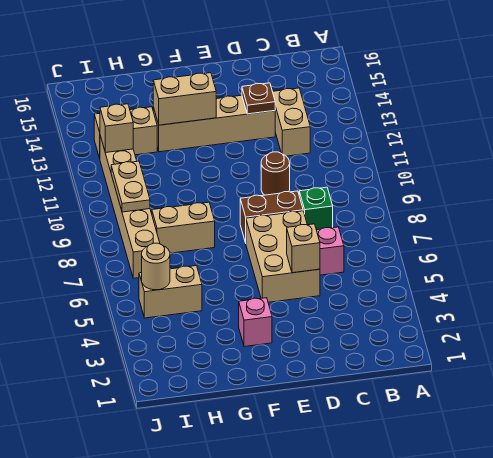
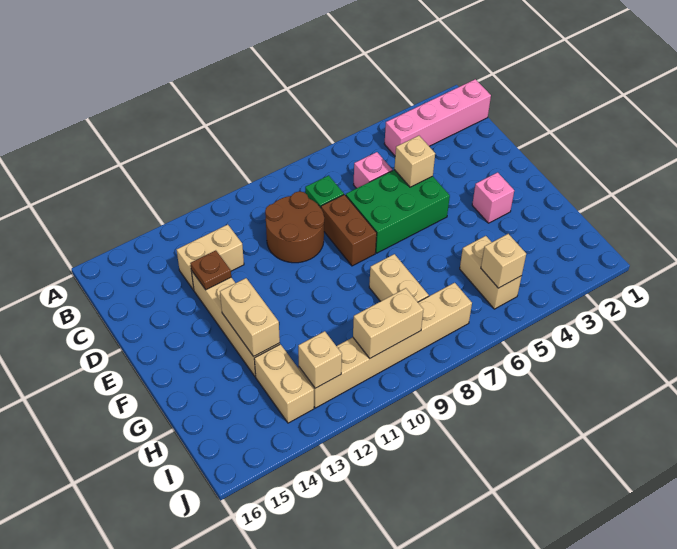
none -> pink 1x4 brick [384,79,491,156]
tan 2x3 brick [246,211,320,302] -> green 2x3 brick [346,170,450,253]
brown 1x1 round brick [261,152,290,195] -> brown 2x2 round brick [265,191,324,263]
tan 1x1 round brick [142,243,170,290] -> tan 1x1 brick [481,234,526,288]
tan 1x2 plate [111,161,150,212] -> tan 1x2 brick [353,288,423,358]

